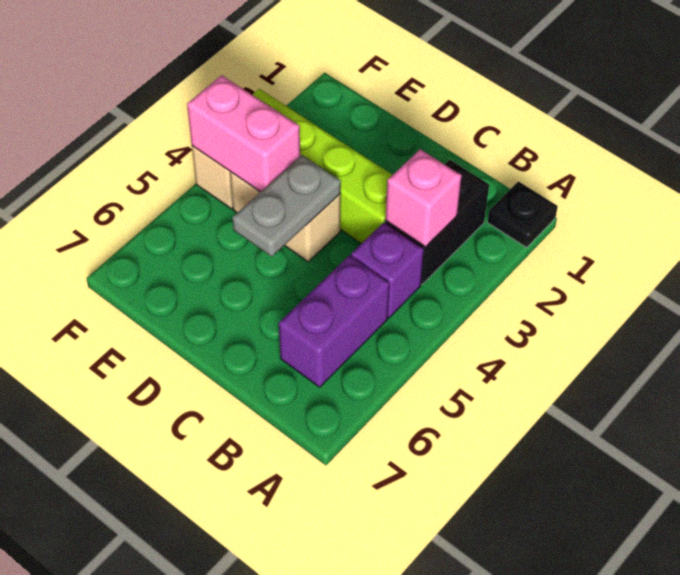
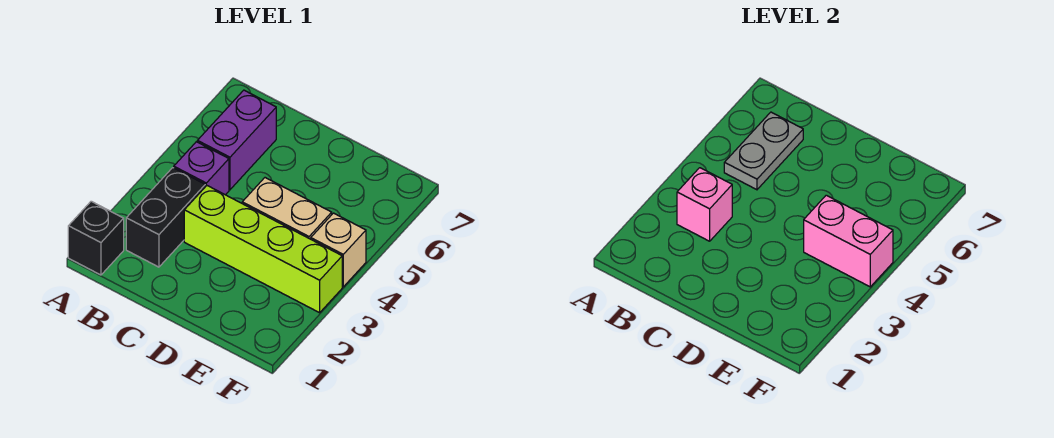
black 1x1 plate [488,181,558,248] -> black 1x1 brick [68,201,124,275]
grey 1x2 plate [232,155,341,257] -> grey 1x2 plate moved to [724,112,803,190]

